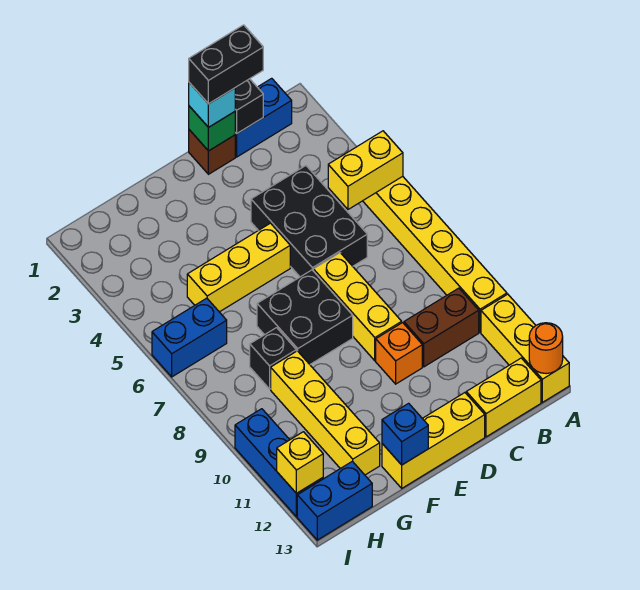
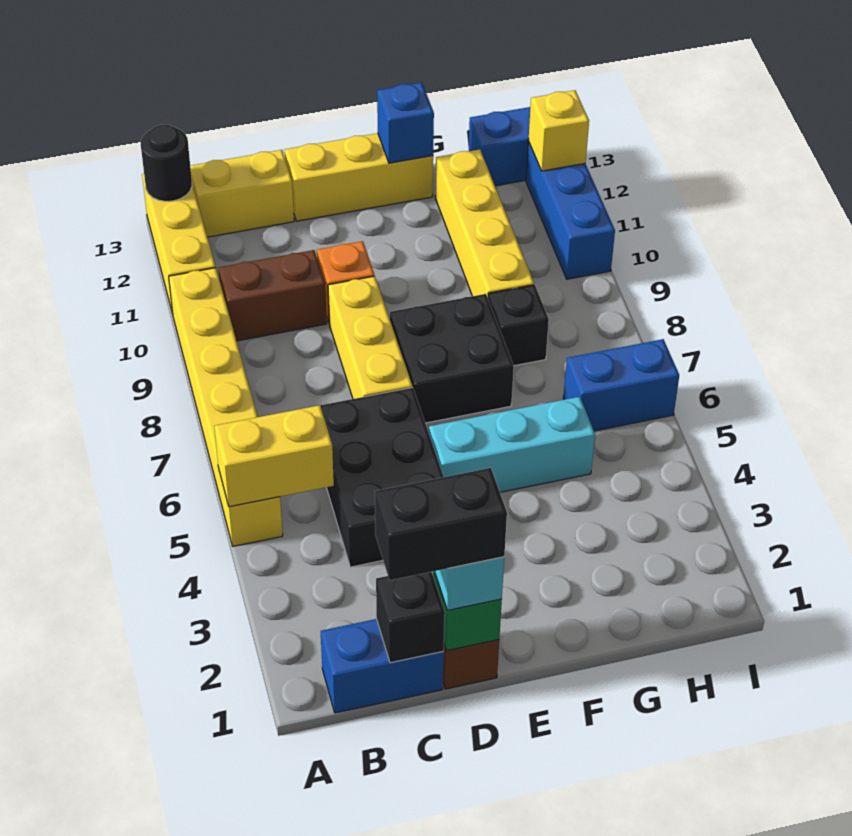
orange 1x1 round brick [529,323,563,374] -> black 1x1 round brick [141,125,192,201]
yellow 1x3 brick [187,223,290,312] -> cyan 1x3 brick [429,397,595,492]

